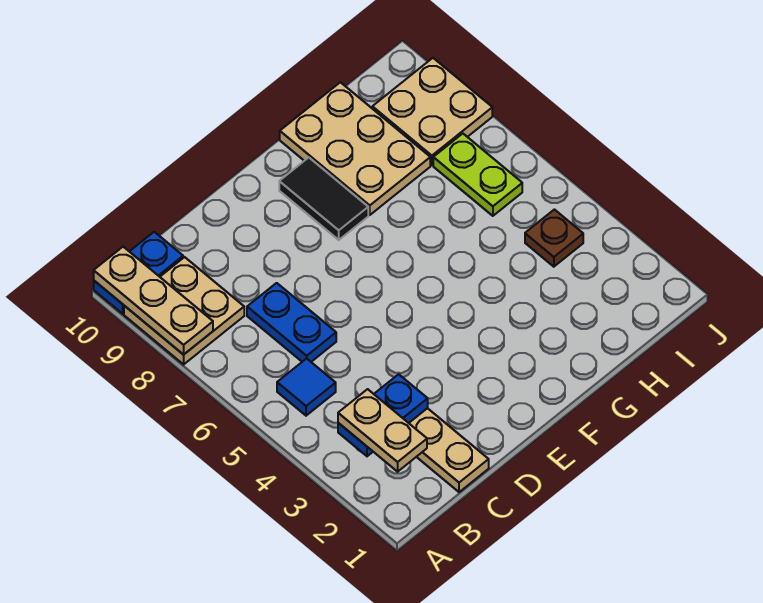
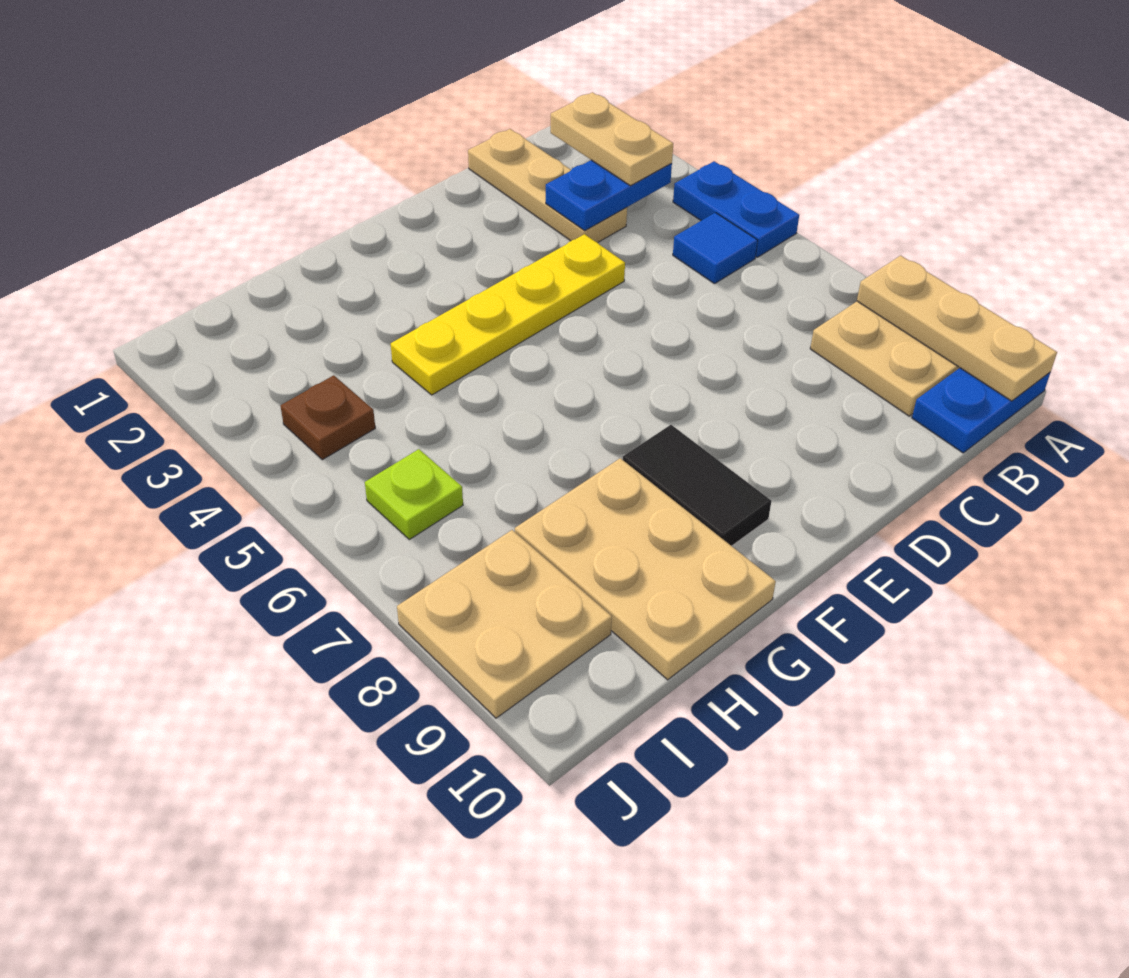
blue 1x2 plate [247,283,336,362] -> blue 1x2 plate moved to [673,161,799,257]
none -> yellow 1x4 plate [391,234,625,395]
lime 1x2 plate [433,134,522,216] -> lime 1x1 plate [365,449,463,539]

